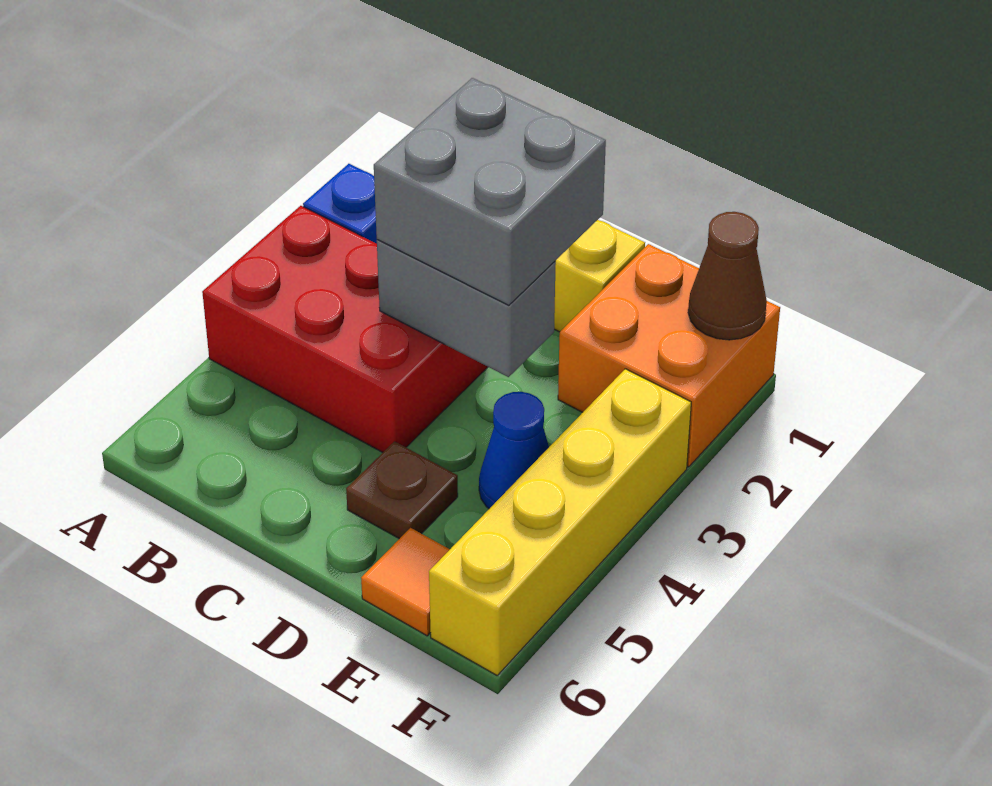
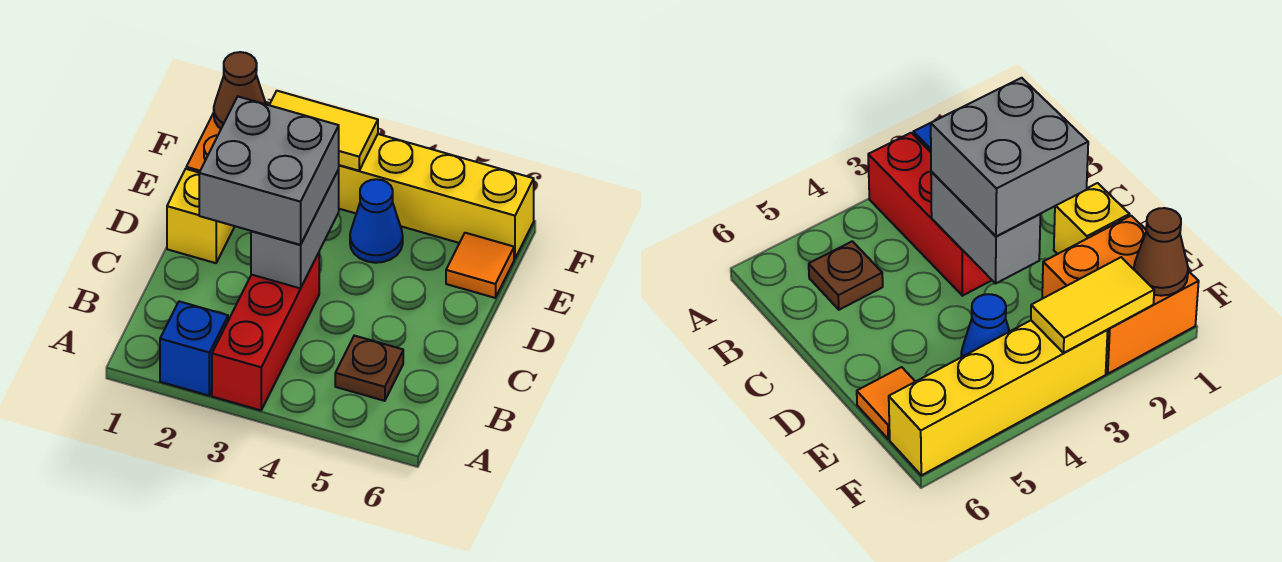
red 2x3 brick [202,206,488,452] -> red 1x3 brick [212,253,319,410]
brown 1x1 plate [346,442,458,539] -> brown 1x1 plate moved to [335,336,403,401]
none -> yellow 1x2 tile [270,91,378,171]

